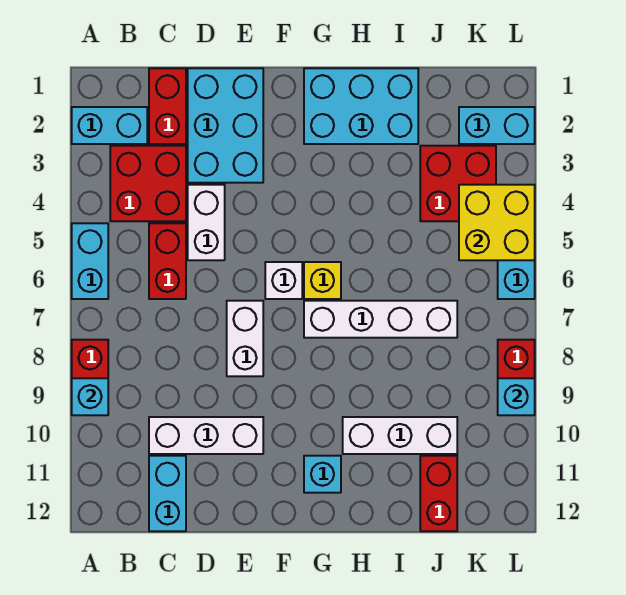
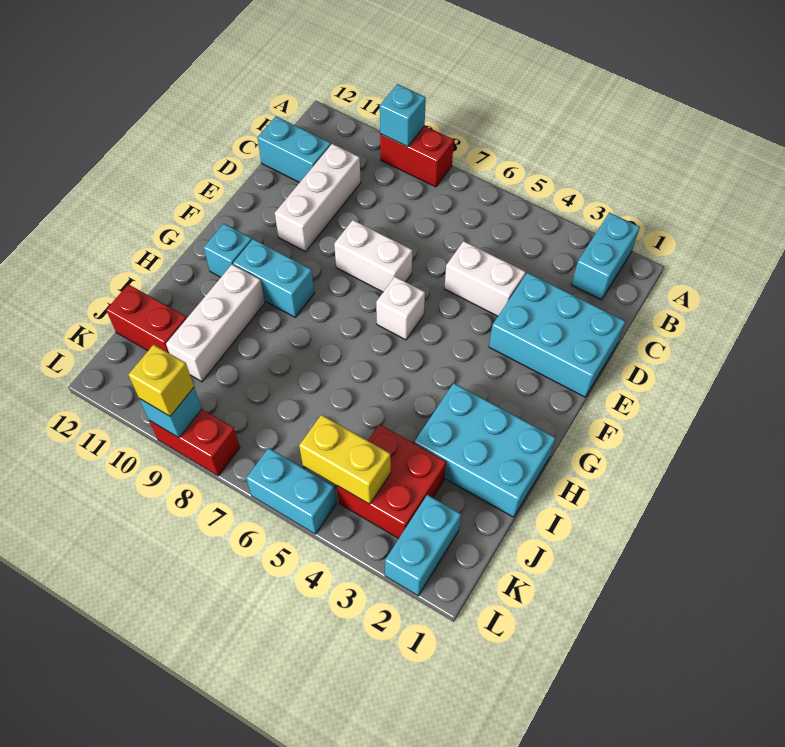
cyan 1x2 brick [72,223,108,299] -> cyan 1x2 brick moved to [233,239,314,317]
red 2x2 brick [110,146,186,221] -> none
red 1x2 brick [149,68,186,144] -> none
red 1x2 brick [149,223,186,299] -> none
cyan 2x3 brick [304,68,418,144] -> cyan 2x3 brick turned to [414,383,555,517]
yellow 1x1 brick [304,262,341,299] -> yellow 1x1 brick moved to [128,345,194,416]
white 1x4 brick [304,301,457,338] -> none
yellow 2x2 brick [459,185,535,260] -> yellow 1x2 brick [299,415,391,504]

